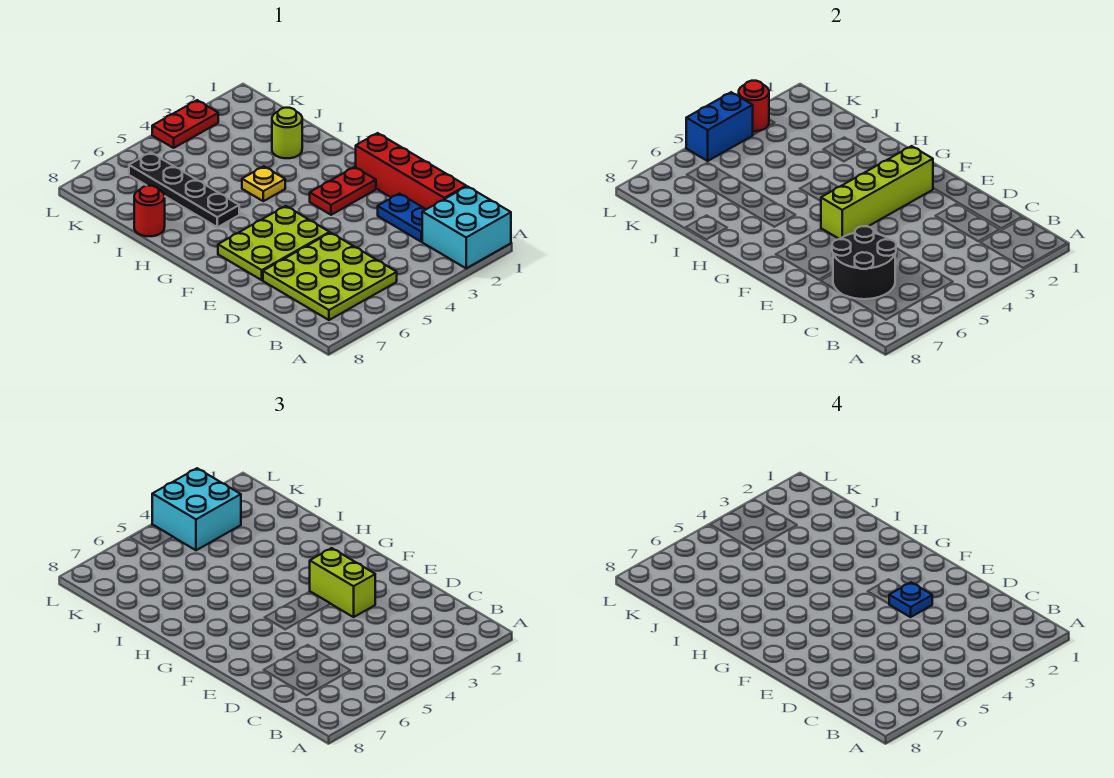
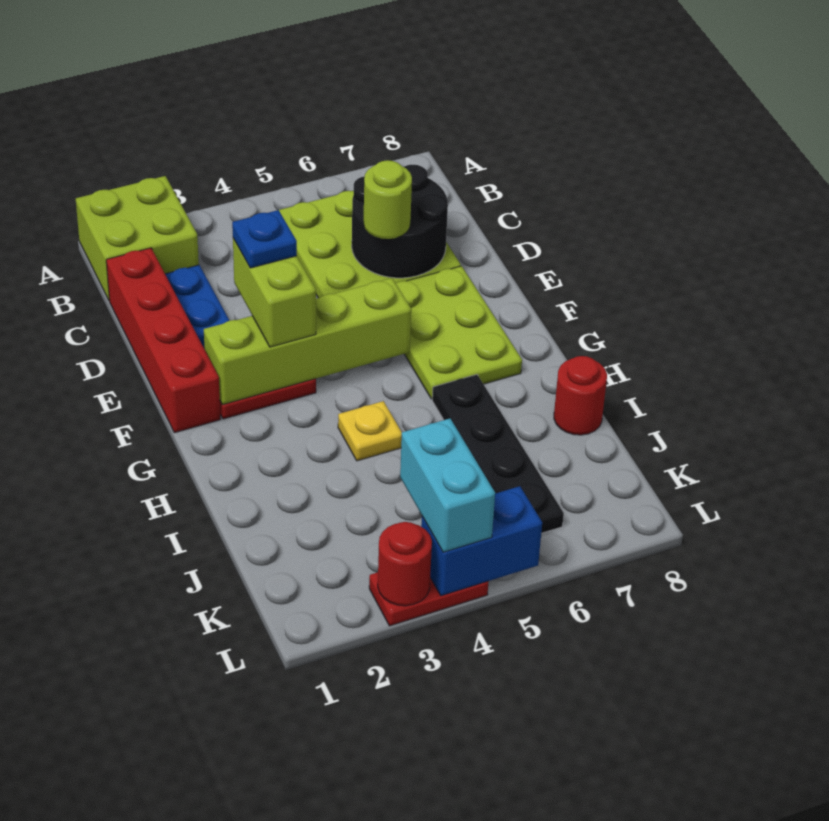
cyan 2x2 brick [422,186,511,268] -> lime 2x2 brick [76,176,199,301]
lime 2x3 plate [218,206,330,280] -> lime 2x3 plate turned to [396,266,522,399]
lime 1x1 round brick [272,108,302,158] -> lime 1x1 round brick moved to [364,160,412,239]
cyan 2x2 brick [152,468,241,550] -> cyan 1x2 brick [400,419,495,552]

